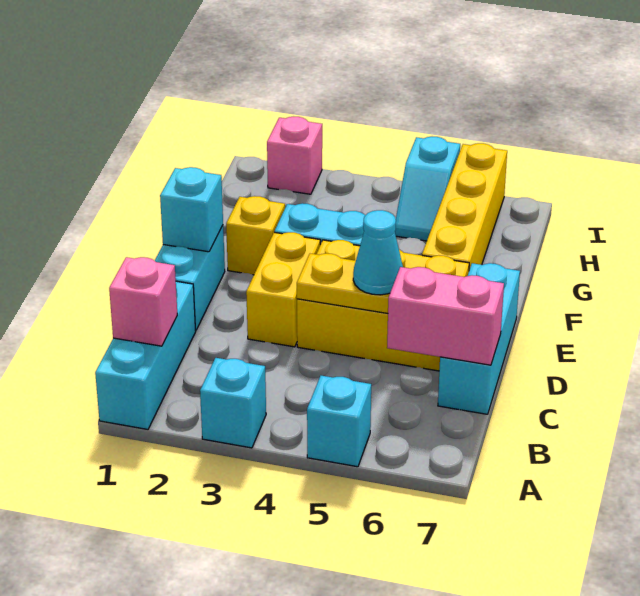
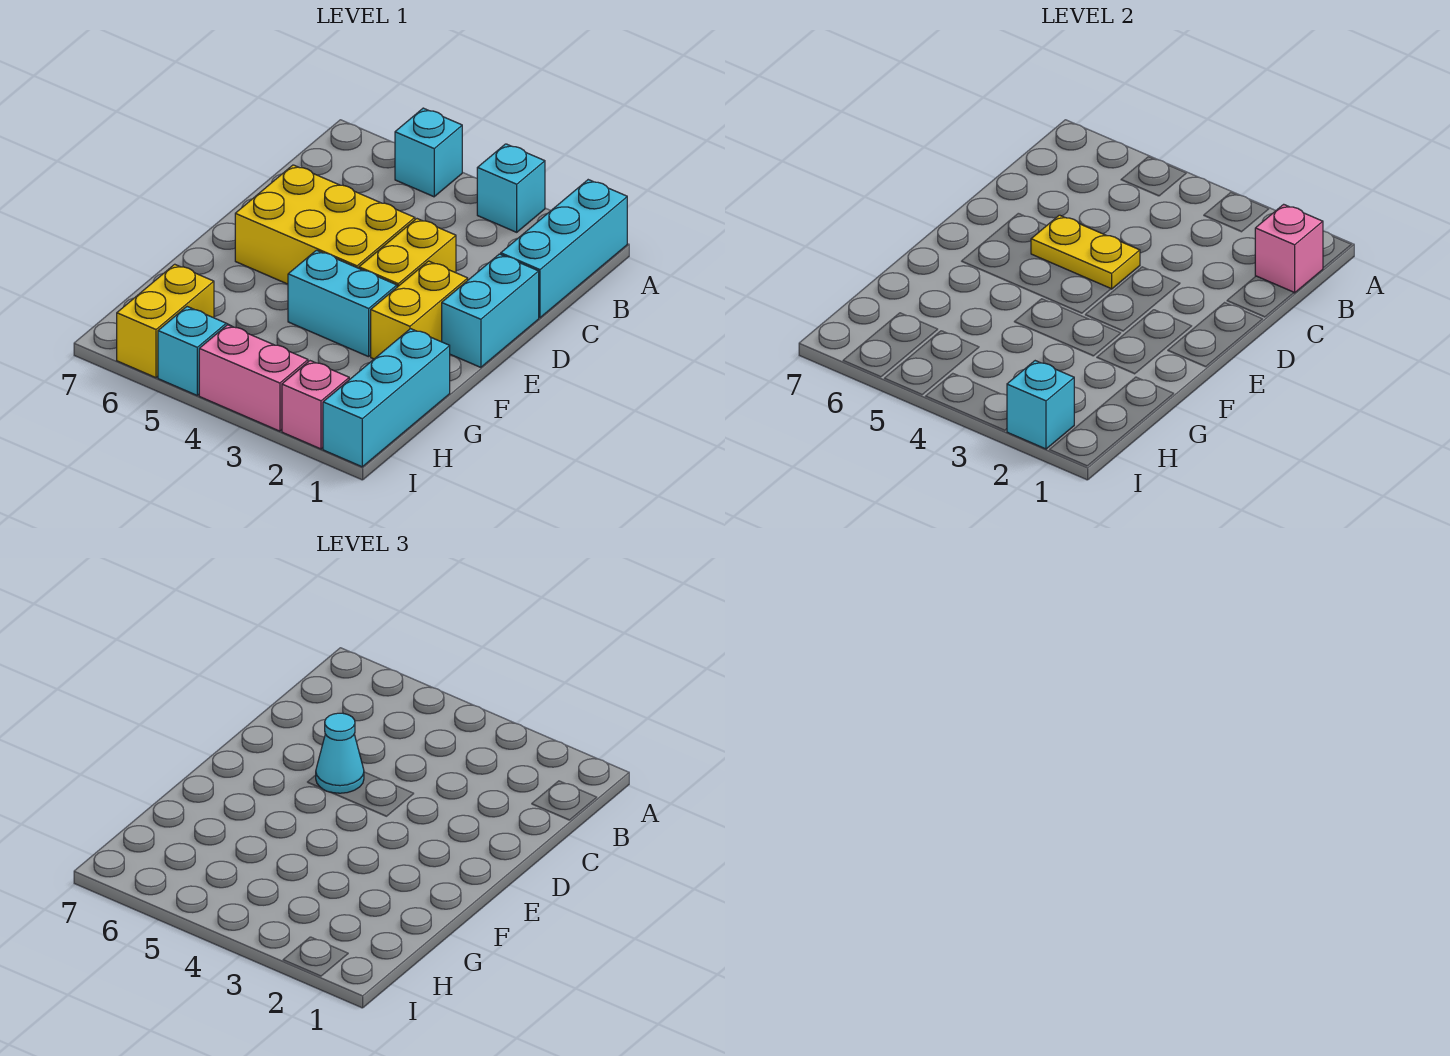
pink 1x2 brick [387,267,504,365] -> pink 1x2 brick moved to [199,325,308,431]
cyan 1x3 brick [438,263,520,414] -> cyan 1x3 brick moved to [323,329,450,467]
cyan 1x1 brick [160,167,223,252] -> cyan 1x1 brick moved to [1007,361,1074,449]
yellow 1x1 brick [226,196,285,275] -> yellow 1x2 brick [371,261,468,359]
yellow 1x4 brick [422,143,507,270] -> yellow 1x2 brick [117,264,214,378]

